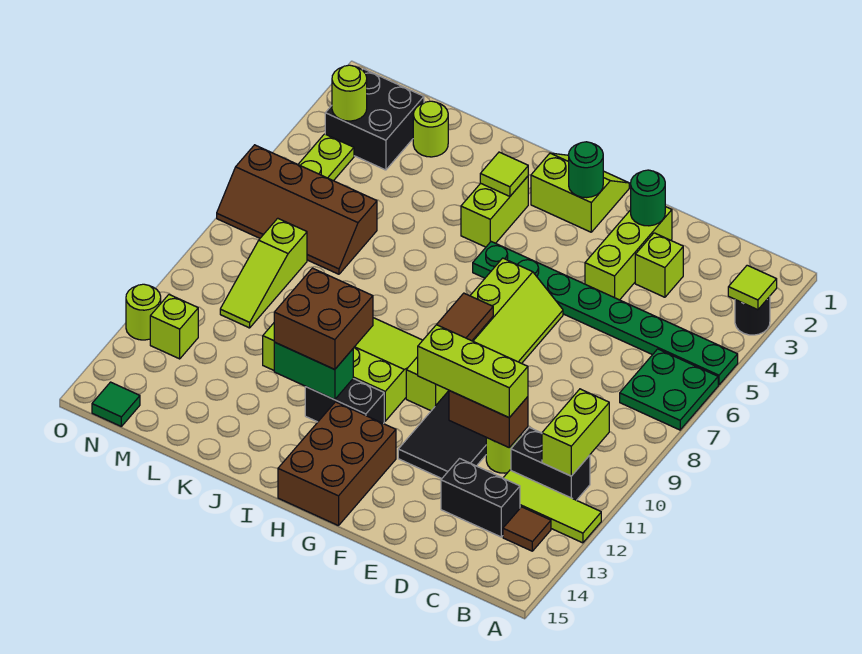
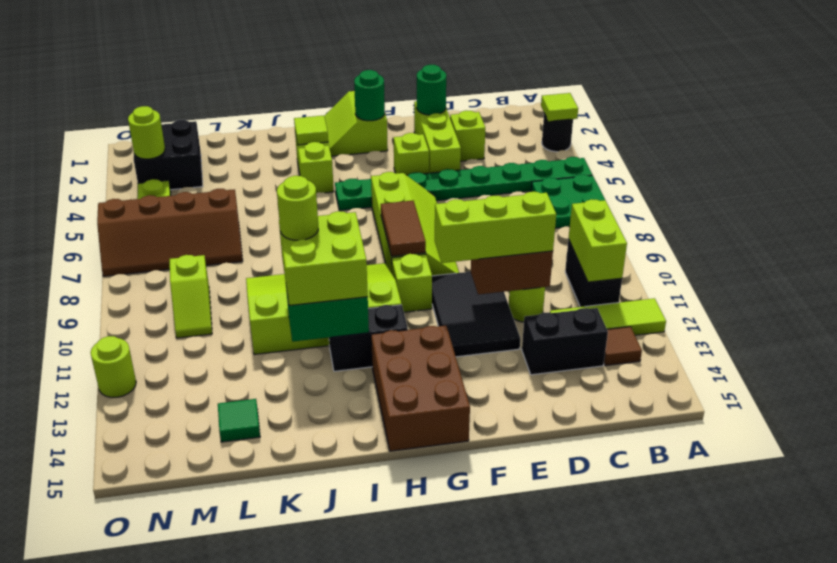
black 1x2 brick [511,428,590,500] -> black 1x2 brick turned to [565,239,622,307]
lime 2x2 slope [531,153,629,232] -> lime 2x2 slope turned to [324,91,388,156]
brown 2x2 brick [274,268,373,370] -> lime 2x2 brick [279,211,368,306]
lime 1x1 round brick [413,101,448,157] -> lime 1x1 round brick moved to [277,176,318,240]
lime 1x3 slope [220,218,307,328] -> lime 1x2 slope [170,255,212,338]
lime 1x1 brick [150,295,198,359] -> lime 1x1 brick moved to [394,133,429,175]
green 1x1 tile [92,382,140,426] -> green 1x1 tile moved to [218,399,260,442]

